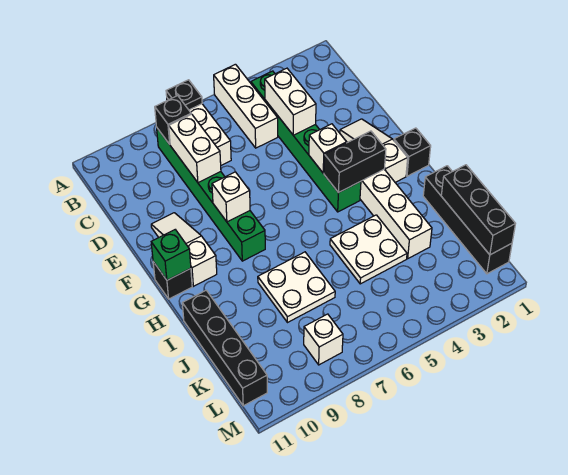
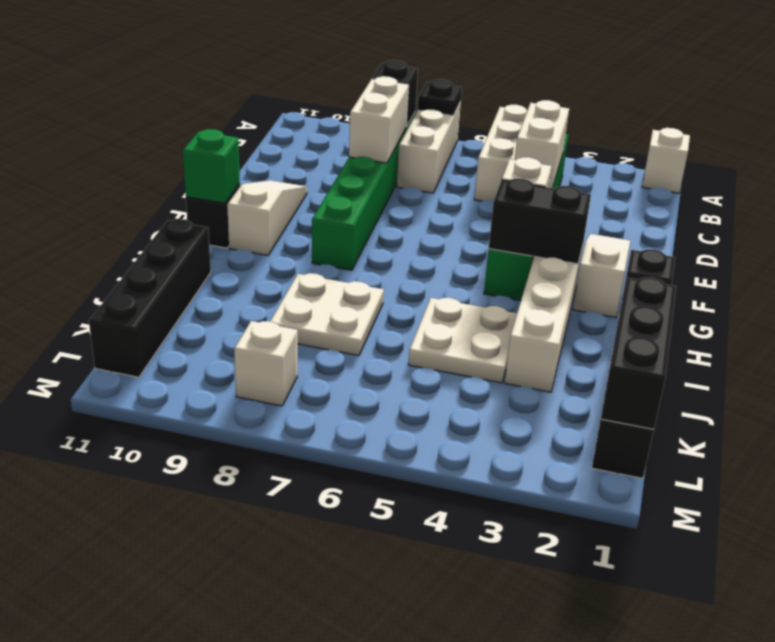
white 1x1 brick [212,172,250,222] -> white 1x1 brick moved to [642,128,690,193]

